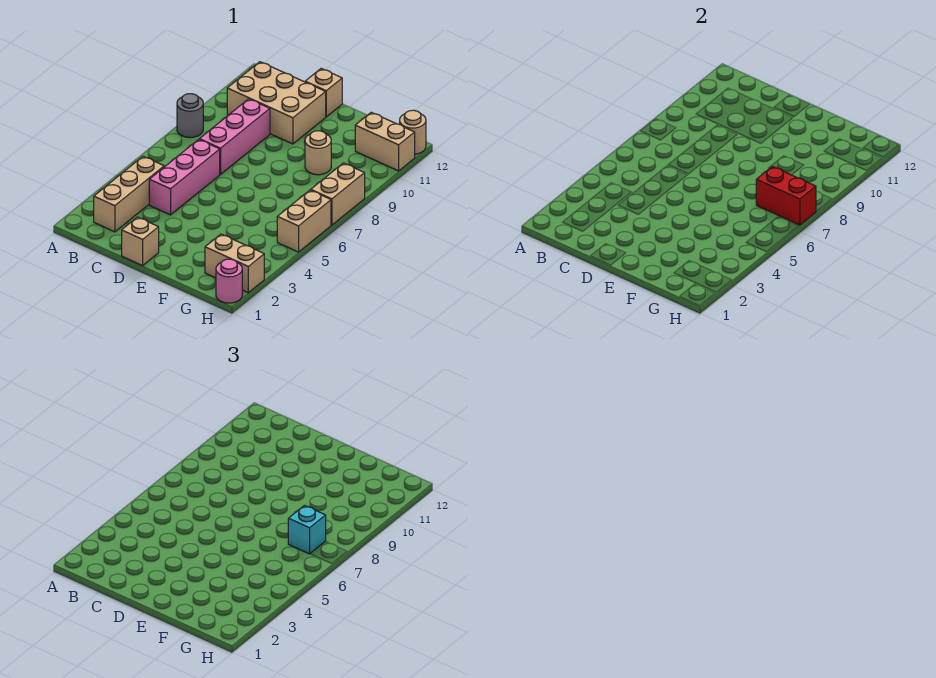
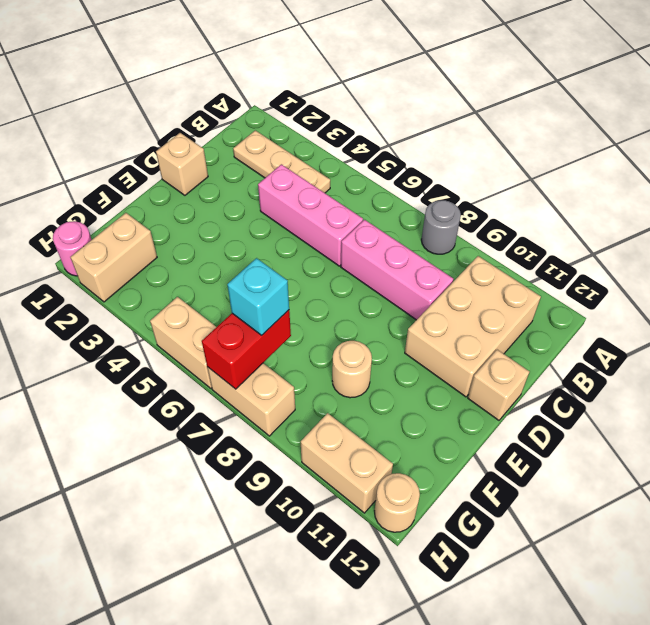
tan 1x3 brick [94,156,164,232] -> tan 1x3 plate [233,130,330,193]
tan 1x2 brick [355,112,415,171] -> tan 1x2 brick turned to [301,413,393,513]

